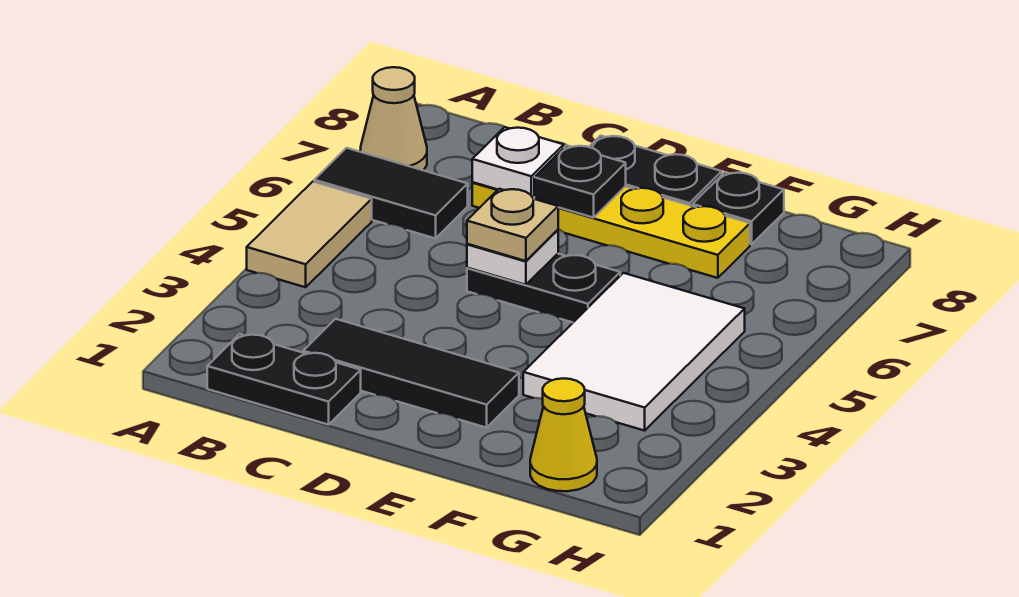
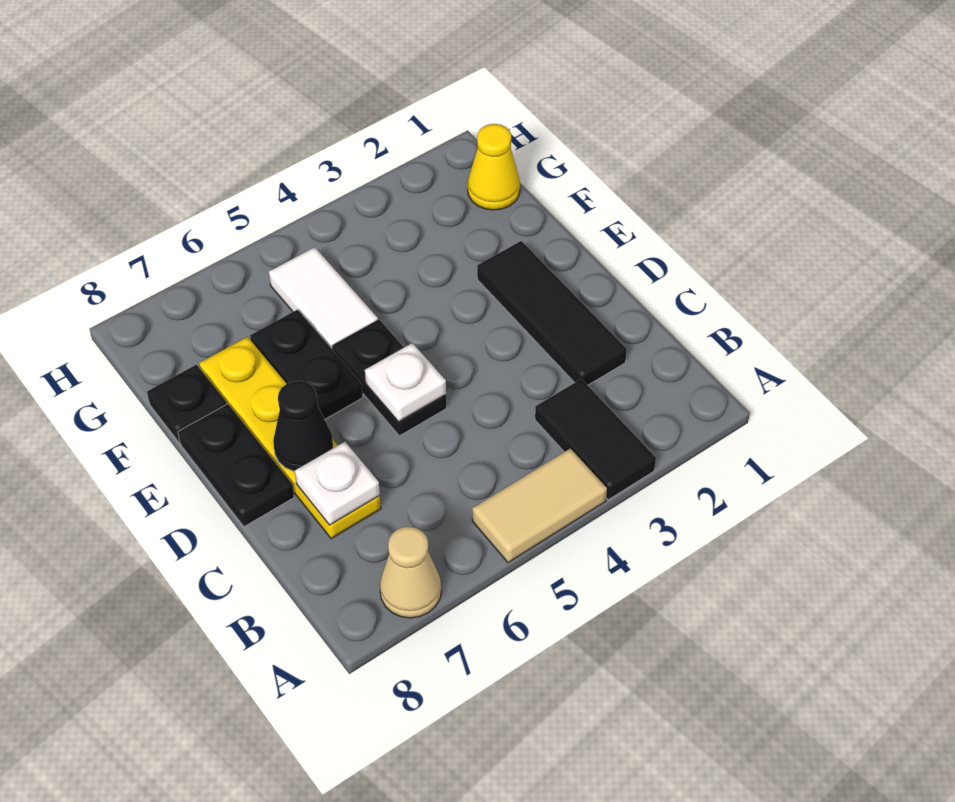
black 1x2 tile [314,148,468,238] -> black 1x2 tile moved to [535,379,656,500]
black 1x2 plate [207,334,361,425] -> black 1x2 plate moved to [250,310,363,419]
tan 1x1 plate [467,189,558,261] -> none
black 1x1 plate [534,145,626,218] -> black 1x1 cone [273,381,333,471]
white 2x3 tile [523,273,745,431] -> white 1x2 tile [269,247,378,350]

